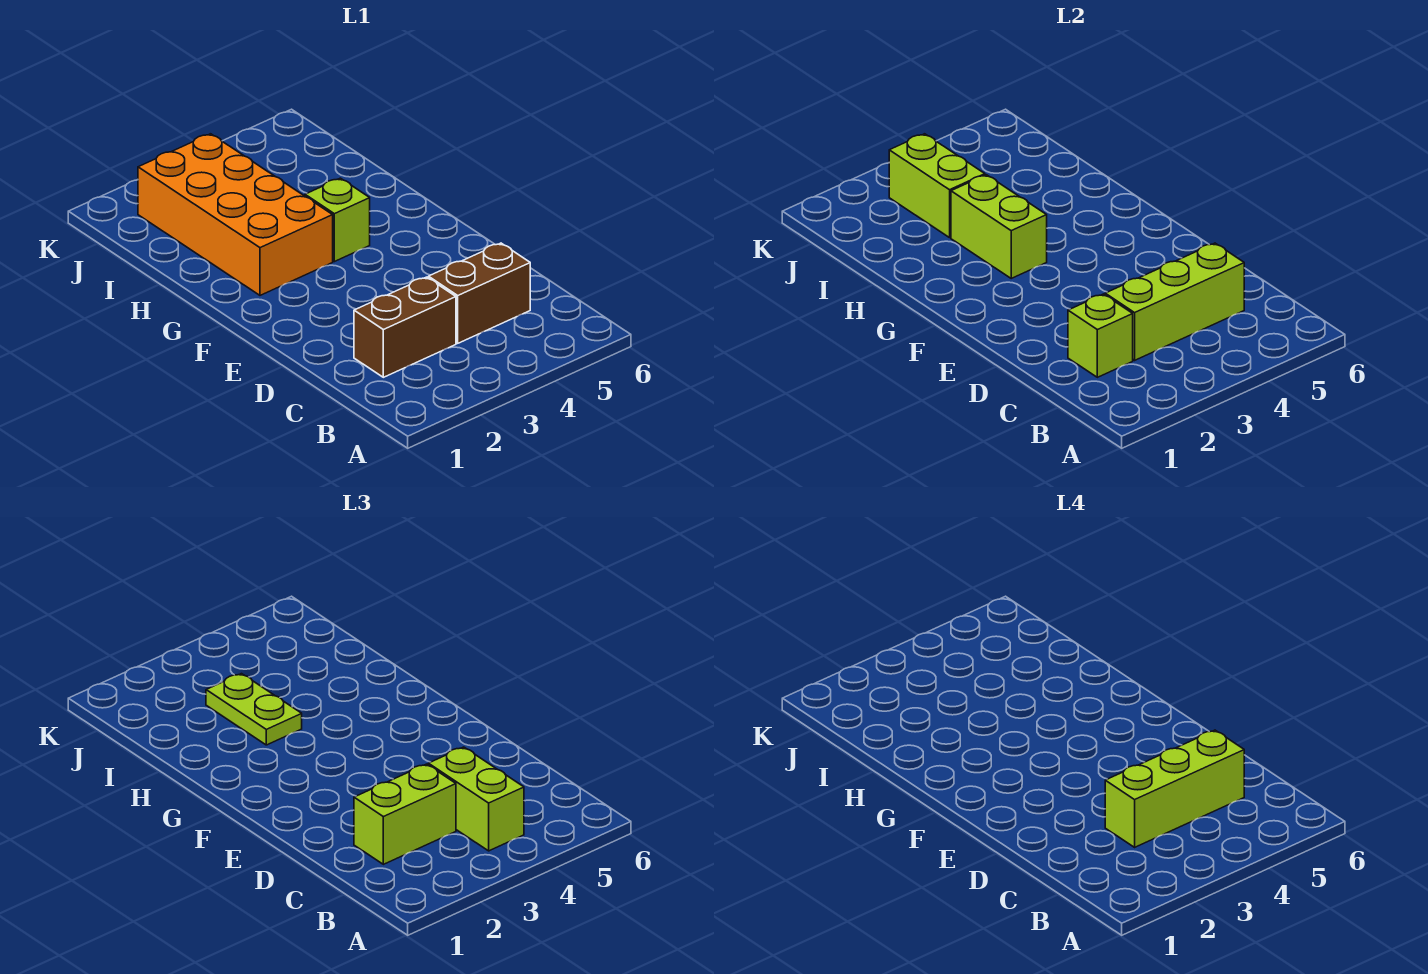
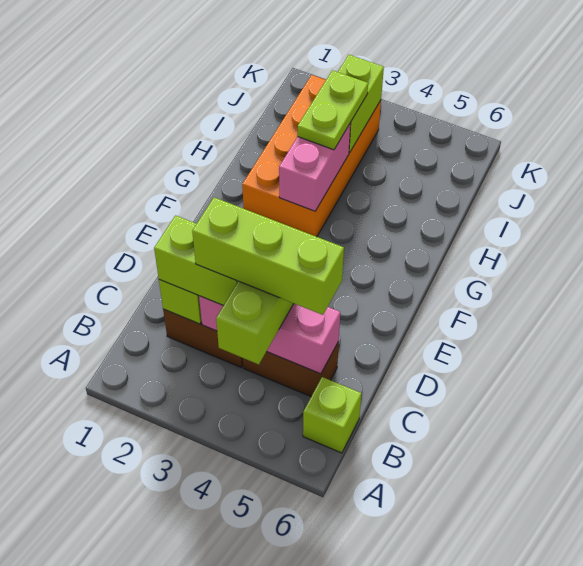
lime 1x3 brick [1105,243,1244,360] -> pink 1x3 brick [199,296,340,374]
lime 1x2 brick [951,175,1047,278] -> pink 1x2 brick [279,123,351,211]
lime 1x1 brick [305,178,370,262] -> lime 1x1 brick moved to [303,377,362,453]

